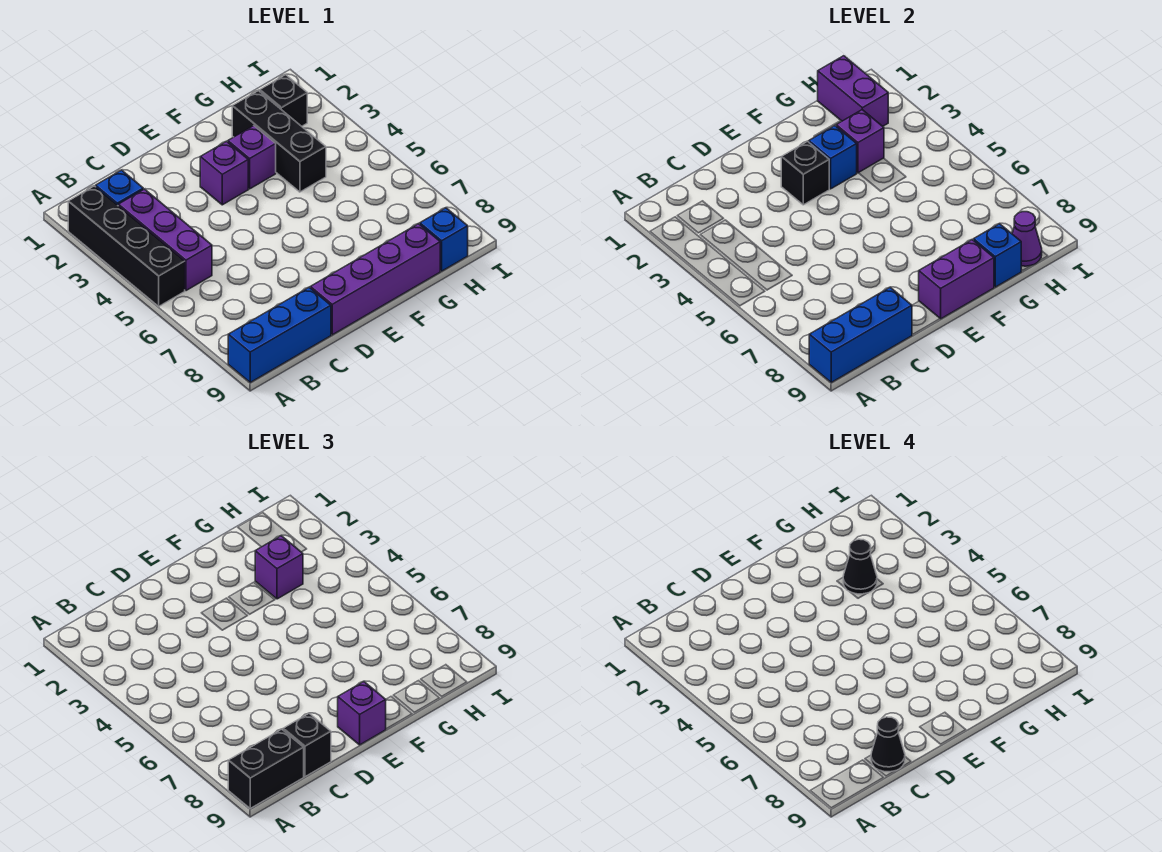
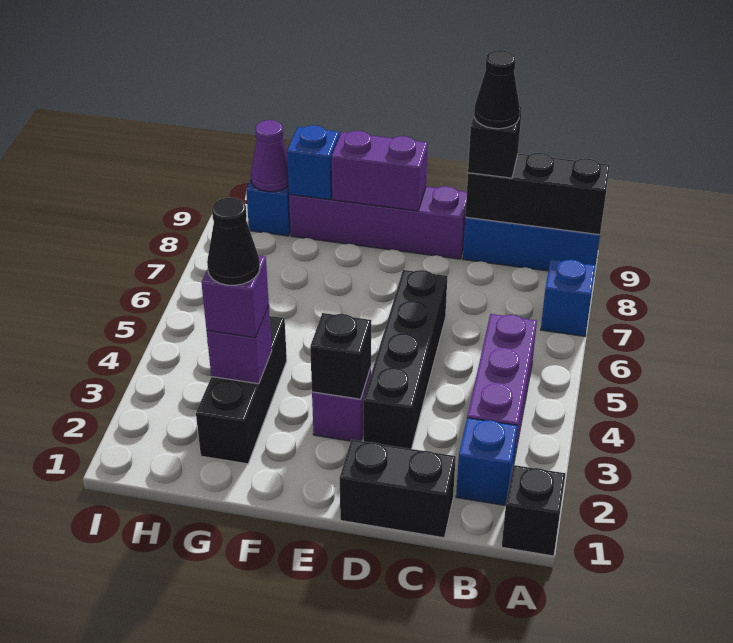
black 1x4 brick [68,186,185,306] -> black 1x4 brick moved to [363,270,447,449]
blue 1x3 brick [809,287,912,382] -> black 1x3 brick [465,153,610,235]
black 1x2 brick [228,729,304,808] -> black 1x2 brick moved to [340,440,456,538]
purple 1x1 brick [338,681,386,745] -> none
purple 1x1 brick [228,126,276,189] -> none
blue 1x1 brick [809,126,857,189] -> blue 1x1 brick moved to [541,259,596,336]
purple 1x2 brick [818,56,888,126] -> none
black 1x1 brick [260,75,307,126] -> black 1x1 brick moved to [502,465,566,556]

